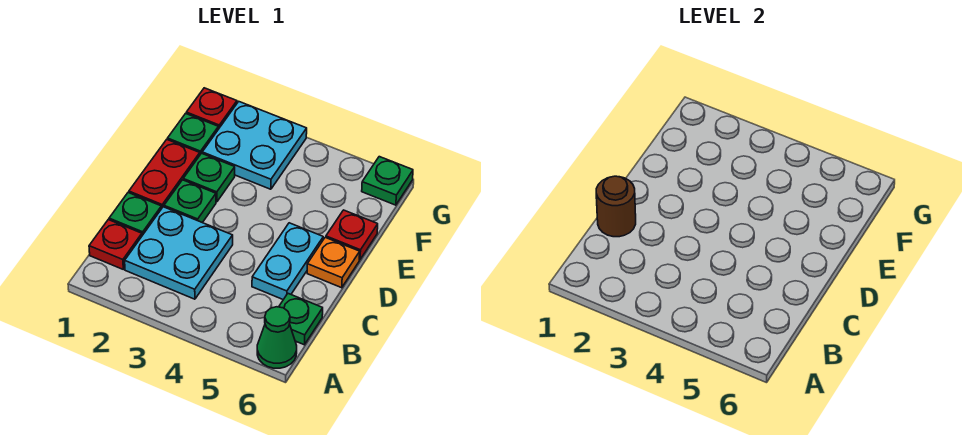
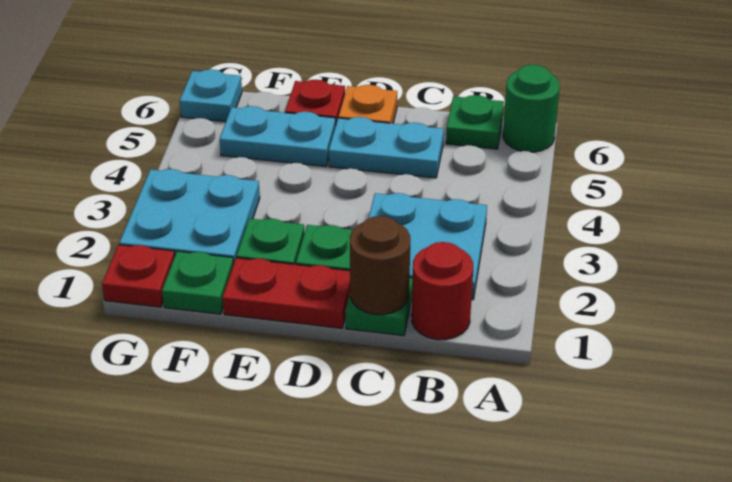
green 1x1 cone [257,307,297,368] -> green 1x1 round brick [503,65,560,152]
red 1x1 plate [89,220,142,269] -> red 1x1 round brick [411,242,473,340]
none -> cyan 1x2 plate [220,106,336,166]
green 1x1 plate [362,157,413,205] -> cyan 1x1 plate [180,69,242,122]

